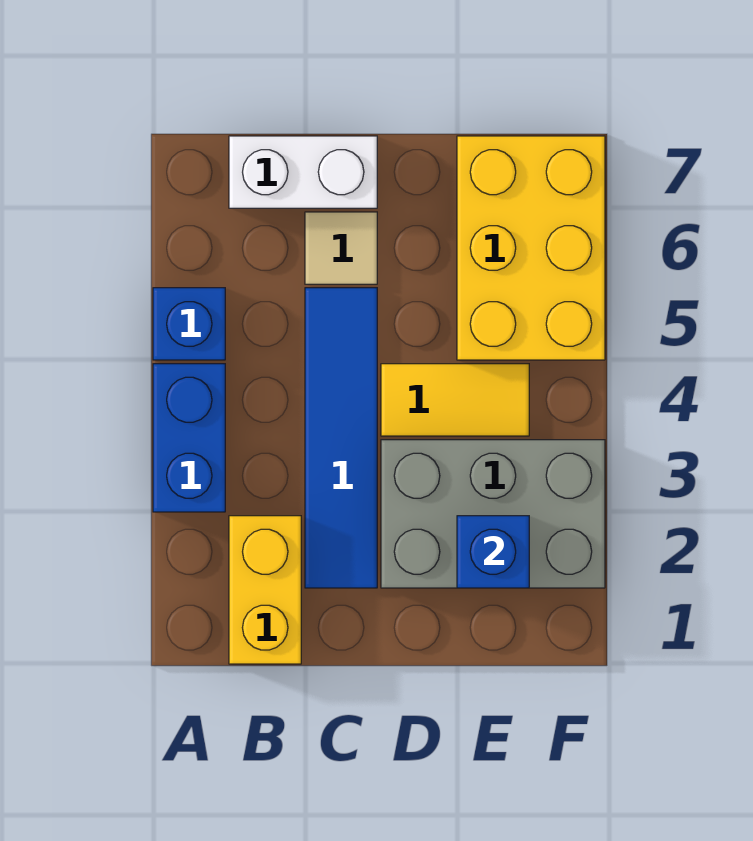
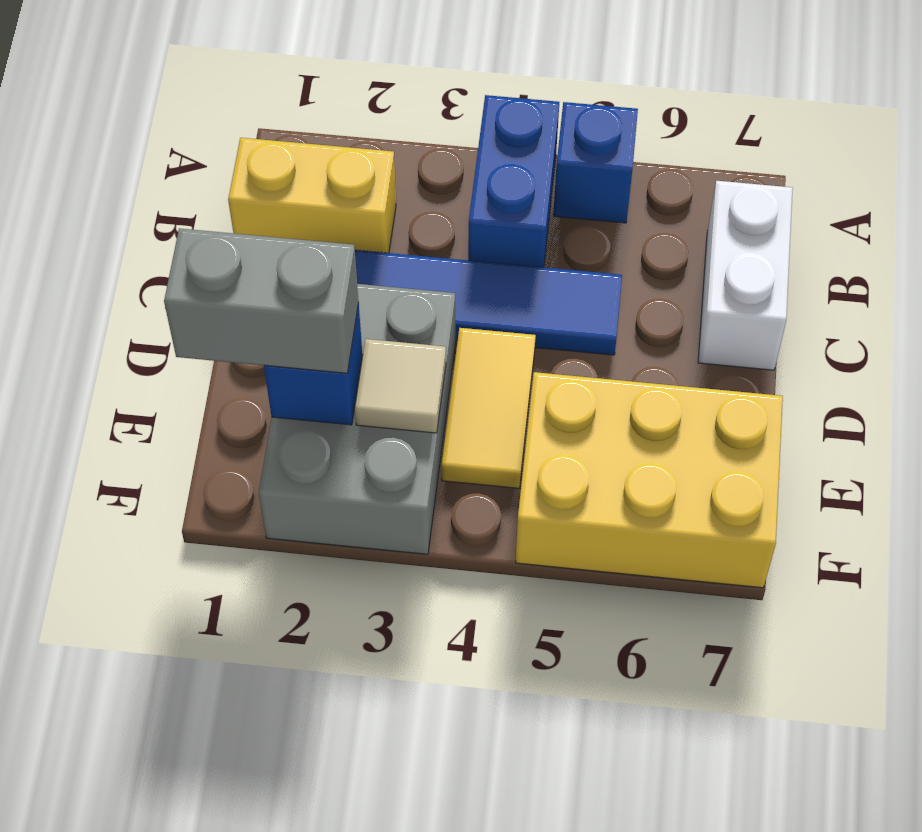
blue 1x2 brick [153,364,225,512] -> blue 1x2 brick turned to [468,95,559,267]
tan 1x1 tile [305,212,377,284] -> tan 1x1 tile moved to [355,339,446,433]
none -> grey 1x2 brick [164,228,359,373]

